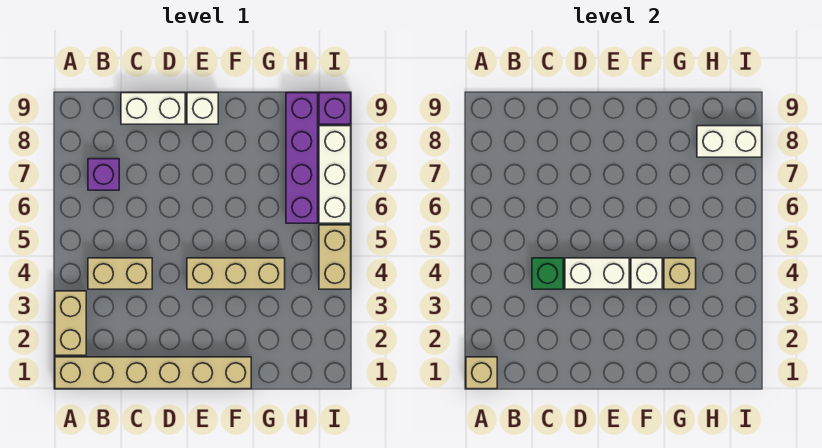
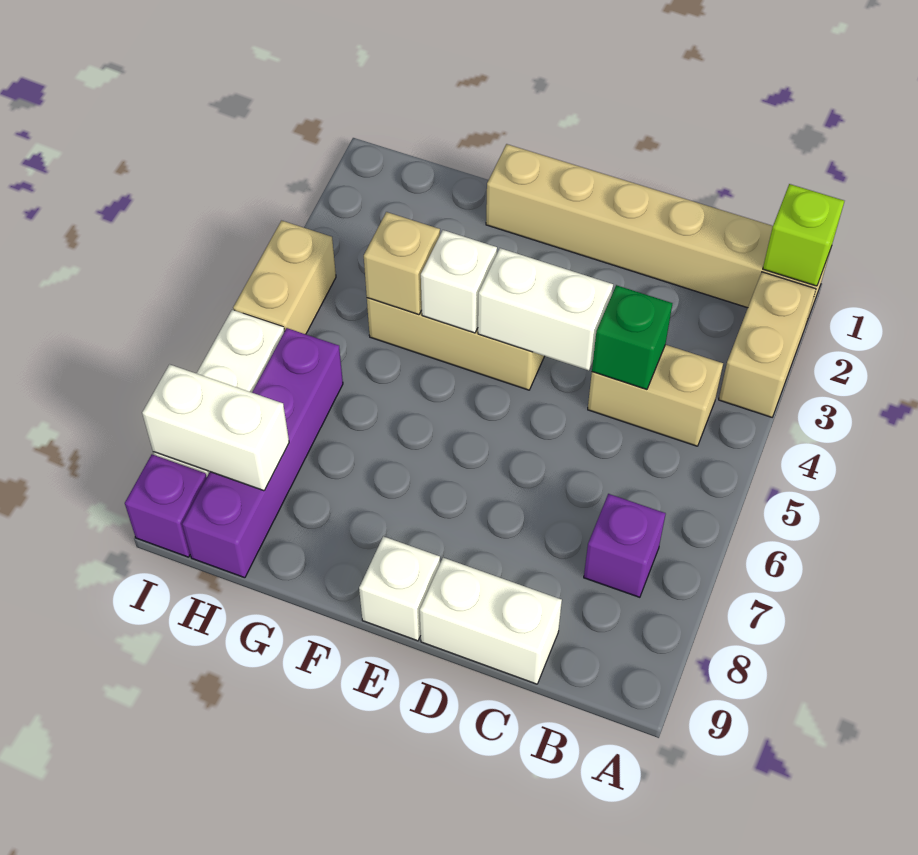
tan 1x1 brick [466,357,497,389] -> lime 1x1 brick [763,184,844,286]

